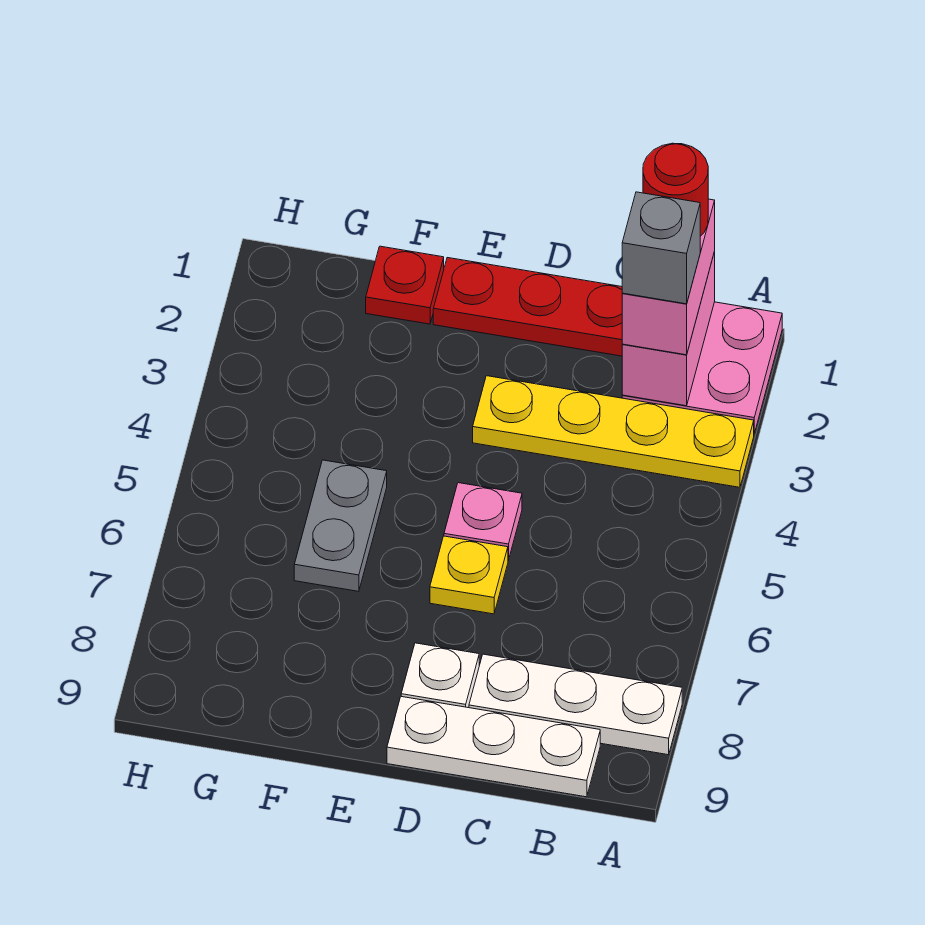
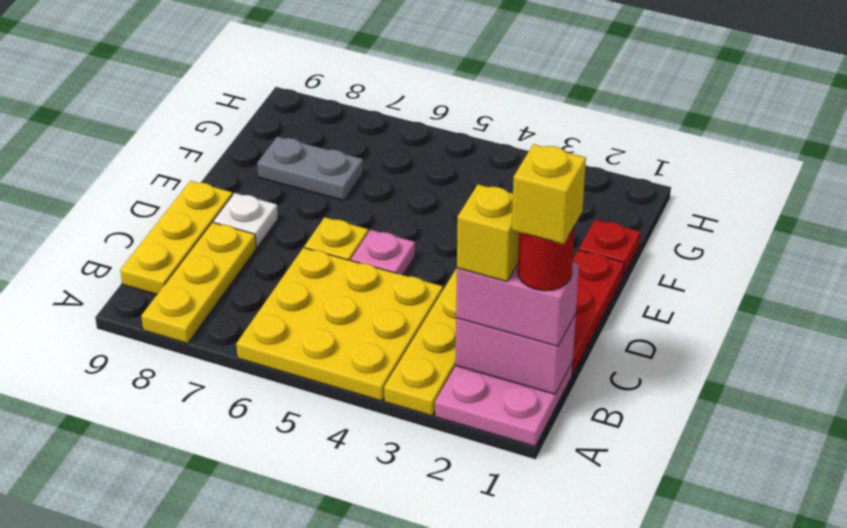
none -> yellow 3x3 plate [236,248,443,401]
white 1x3 plate [469,654,682,755] -> yellow 1x3 plate [141,222,256,343]
none -> yellow 1x1 brick [512,144,586,244]
grey 1x1 brick [622,192,700,304] -> yellow 1x1 brick [457,185,519,282]
white 1x3 plate [387,697,600,797] -> yellow 1x3 plate [120,181,233,294]
grey 1x2 plate [294,460,387,591] -> grey 1x2 plate moved to [257,137,363,200]

